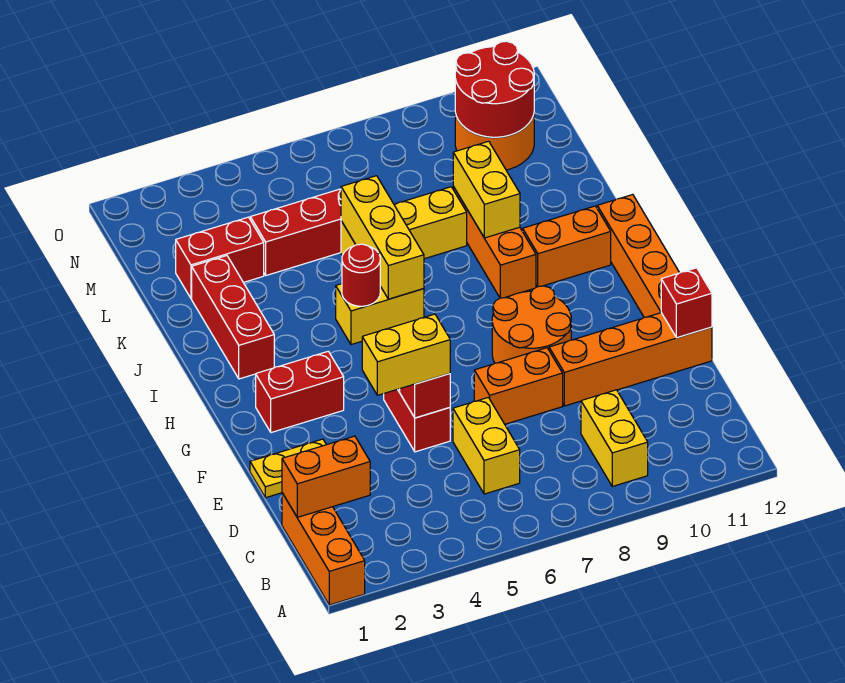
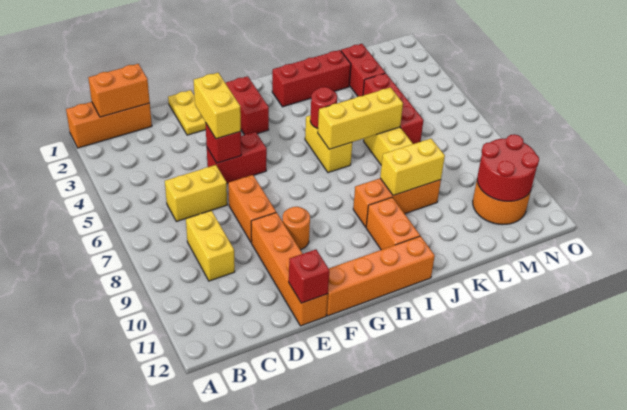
yellow 1x2 brick [581,390,648,486] -> yellow 1x2 brick turned to [186,210,235,281]
orange 1x2 brick [282,436,370,517] -> orange 1x2 brick turned to [88,64,150,117]
orange 2x2 round brick [492,286,571,363] -> orange 1x1 round brick [283,207,310,250]

